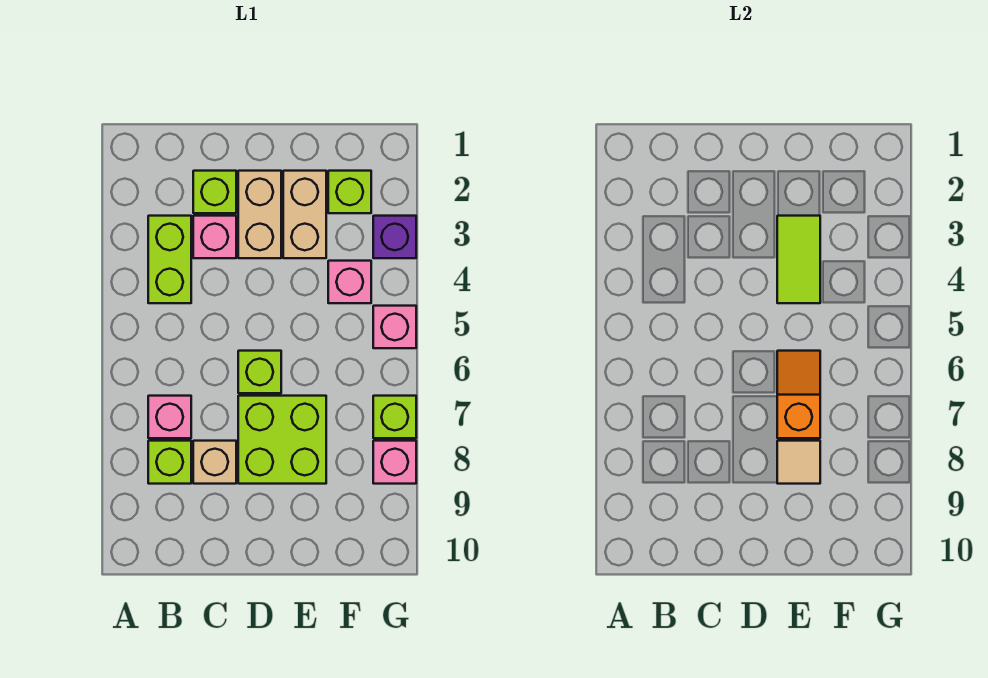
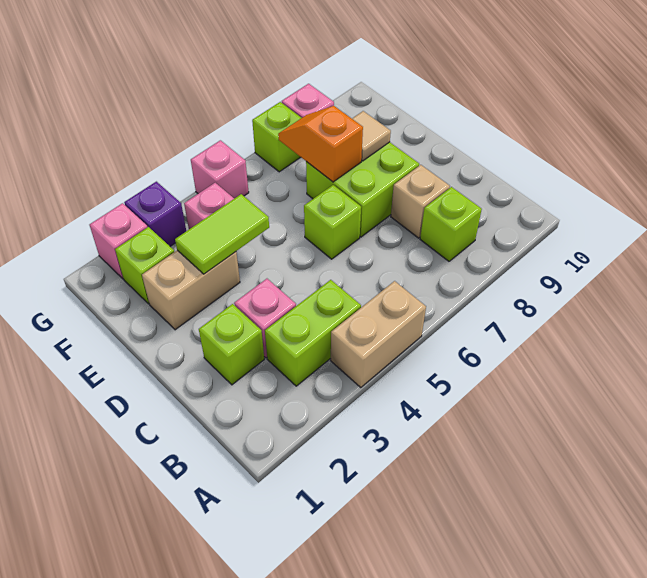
pink 1x1 brick [148,396,191,438] -> pink 1x1 brick moved to [90,203,147,279]
tan 1x2 brick [238,171,281,258] -> tan 1x2 brick moved to [331,281,426,388]
orange 1x2 slope [777,351,820,438] -> orange 1x2 slope turned to [278,106,363,182]

